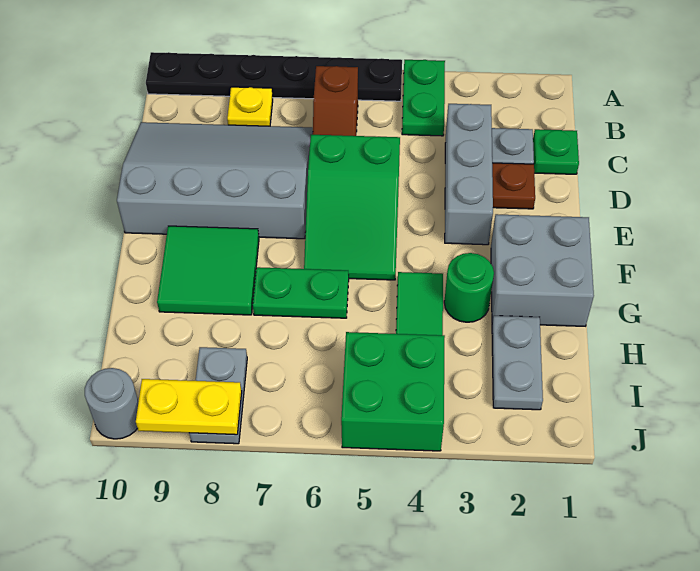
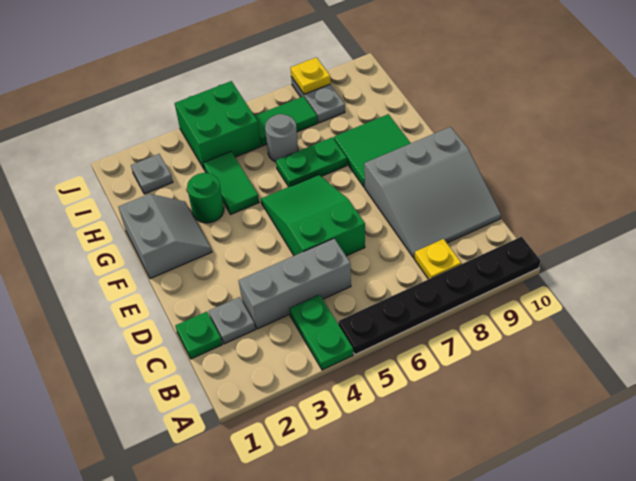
brown 1x2 slope [313,66,358,136] -> none
grey 1x3 brick [445,104,493,245] -> grey 1x3 brick turned to [239,239,351,329]
grey 3x4 slope [117,122,313,239] -> grey 3x3 slope [364,127,501,258]
brown 1x1 plate [492,163,535,209] -> none
grey 2x2 brick [491,214,594,326] -> grey 2x2 slope [118,194,212,279]
grey 1x2 plate [492,316,543,410] -> grey 1x1 plate [131,154,173,194]
none -> green 1x2 tile [255,96,317,146]
yellow 1x2 plate [136,379,242,435] -> yellow 1x1 plate [291,57,330,94]
grey 1x1 round brick [85,368,139,439] -> grey 1x1 round brick moved to [265,114,298,162]

